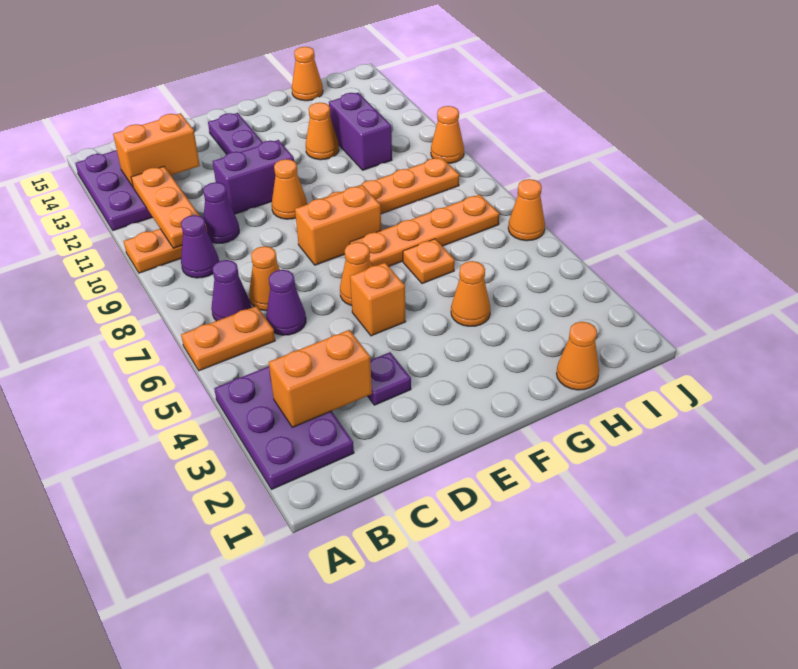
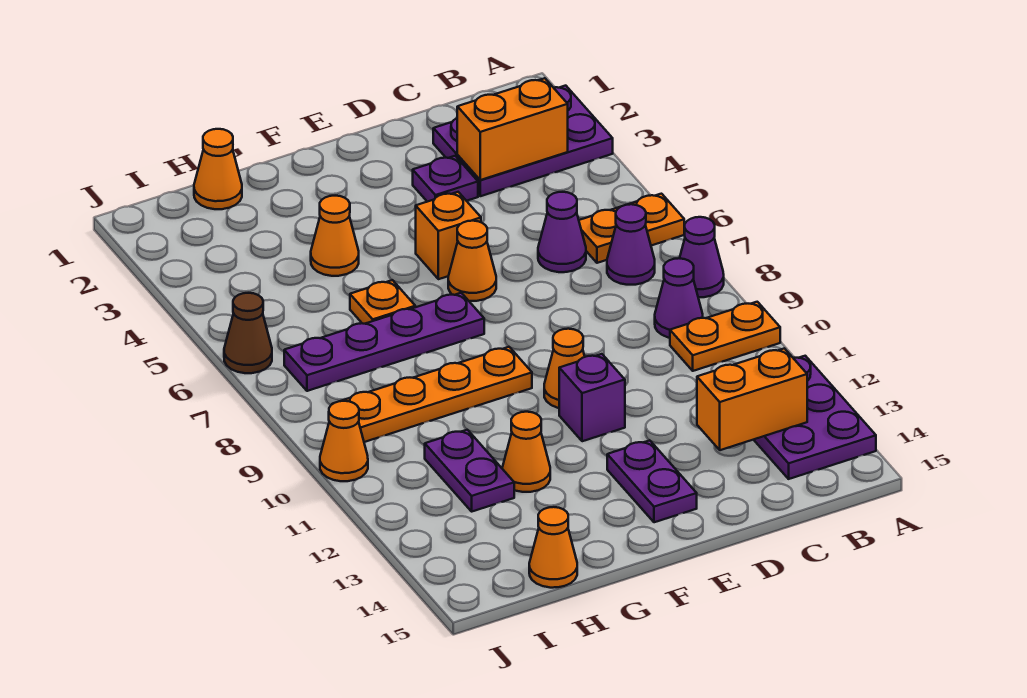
purple 2x3 plate [214,366,354,489] -> purple 2x3 plate turned to [433,86,613,196]
orange 1x3 plate [131,167,207,248] -> none
orange 1x1 cone [249,246,280,311] -> none
purple 1x1 cone [203,182,239,243] -> purple 1x1 cone moved to [680,217,724,297]
purple 1x2 brick [213,140,294,214] -> purple 1x1 brick [559,354,625,441]
orange 1x2 brick [295,185,381,265] -> none
orange 1x4 plate [350,195,499,266] -> purple 1x4 plate [284,293,484,391]
purple 1x2 brick [329,93,392,170] -> purple 1x2 plate [425,430,514,511]
orange 1x1 cone [508,179,545,241] -> brown 1x1 cone [224,293,272,373]

